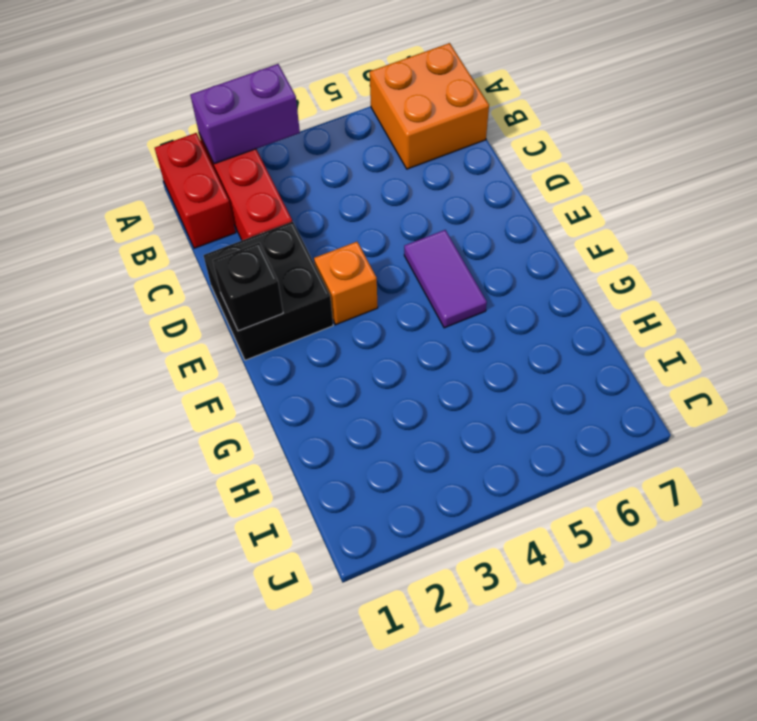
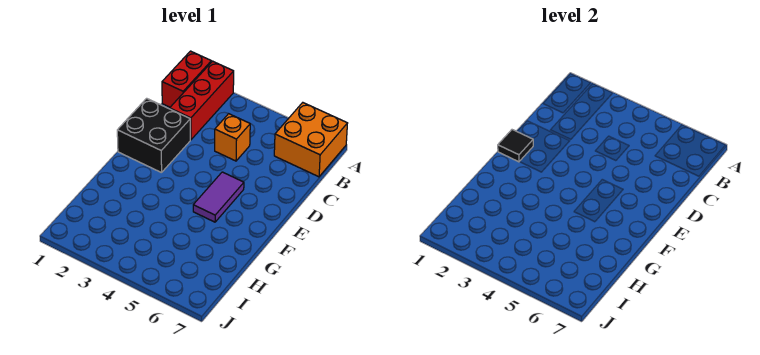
purple 1x2 brick [190,64,300,164] -> none
black 1x1 brick [213,243,283,331] -> black 1x1 tile [498,130,533,162]
orange 1x1 brick [314,242,378,325] -> orange 1x1 brick moved to [215,114,250,161]

